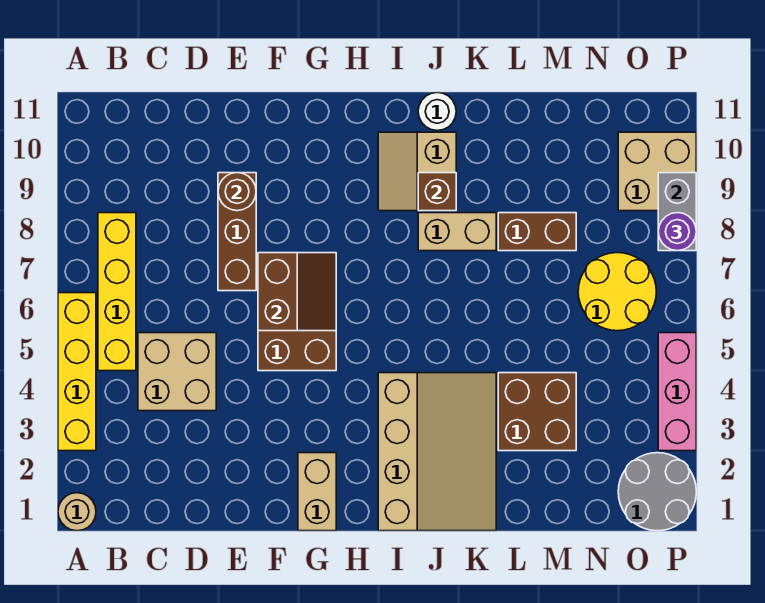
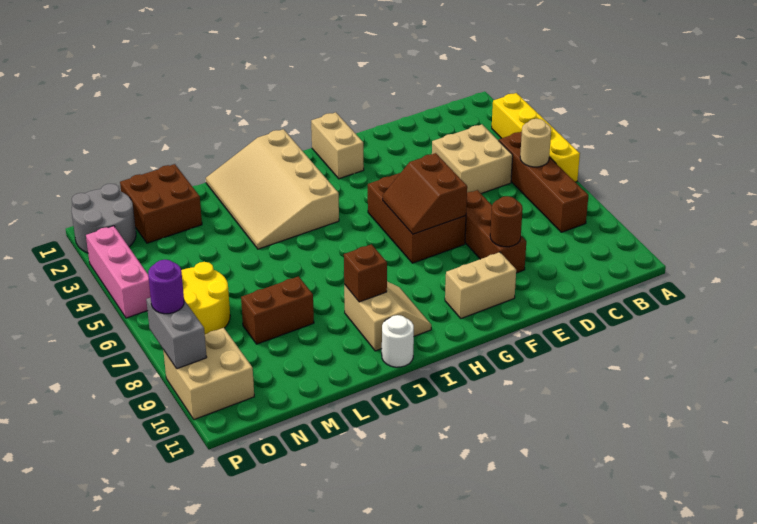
tan 1x1 round brick [58,493,96,531] -> tan 1x1 round brick moved to [520,119,551,167]
yellow 1x4 brick [98,213,136,371] -> brown 1x4 brick [499,132,588,232]
tan 1x2 brick [418,213,496,251] -> tan 1x2 brick moved to [445,252,516,318]
brown 2x2 brick [498,373,576,451] -> brown 2x2 brick moved to [120,164,202,243]

